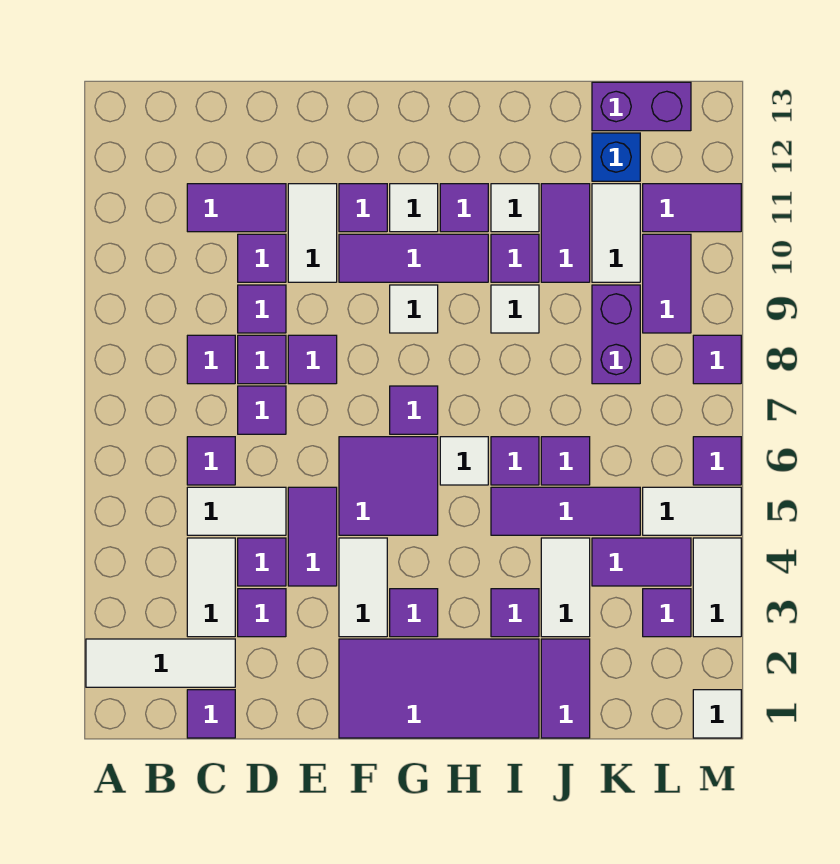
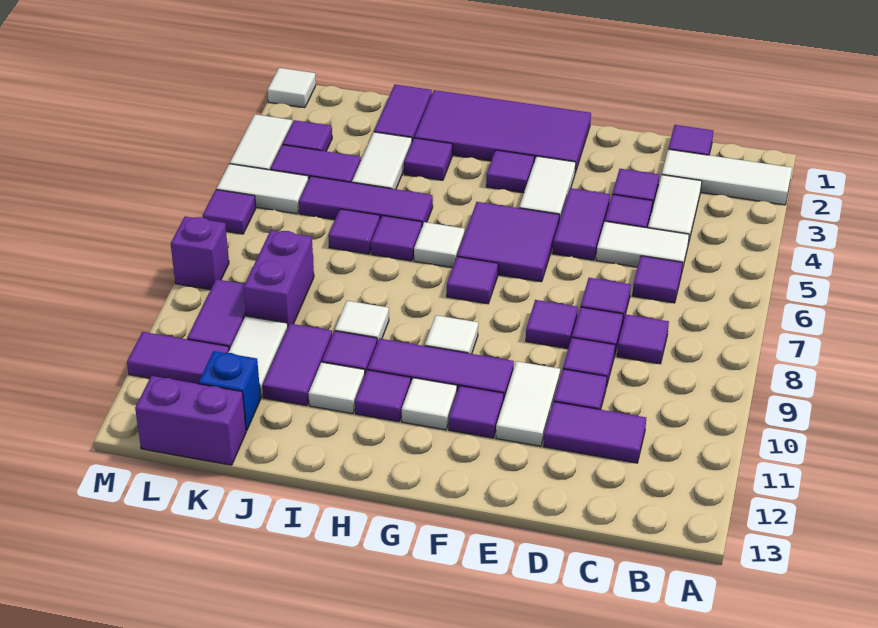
purple 1x1 tile [693,335,741,384] -> purple 1x1 brick [171,217,229,290]

